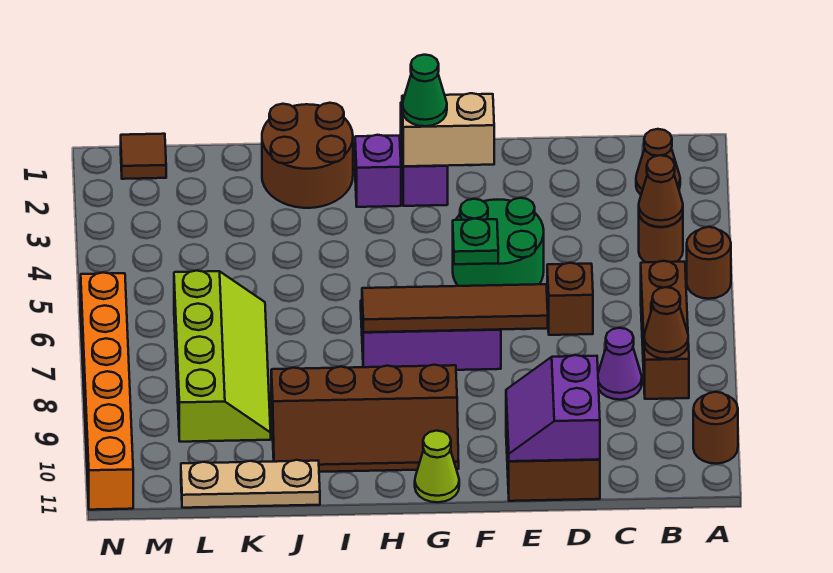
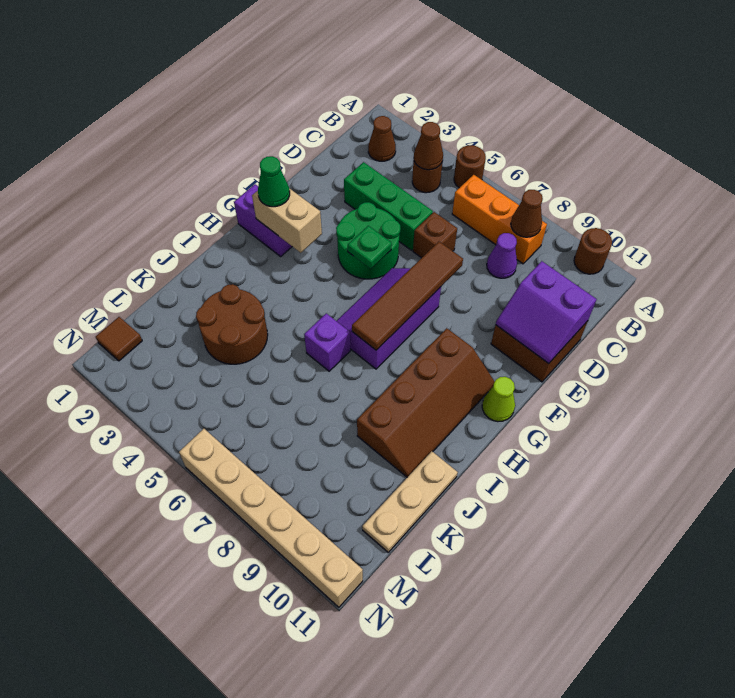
brown 1x3 brick [641,261,689,399] -> orange 1x3 brick [452,175,547,264]
none -> green 1x3 brick [344,162,433,251]
tan 1x2 brick [402,93,494,166] -> tan 1x2 brick turned to [252,188,322,253]
purple 1x1 brick [355,135,401,207] -> purple 1x1 brick moved to [304,313,350,371]
brown 2x2 round brick [262,103,353,208] -> brown 2x2 round brick moved to [196,284,268,364]
lime 2x4 slope [174,271,271,442] -> none
orange 1x6 brick [81,273,133,510] -> tan 1x6 brick [179,429,363,607]

